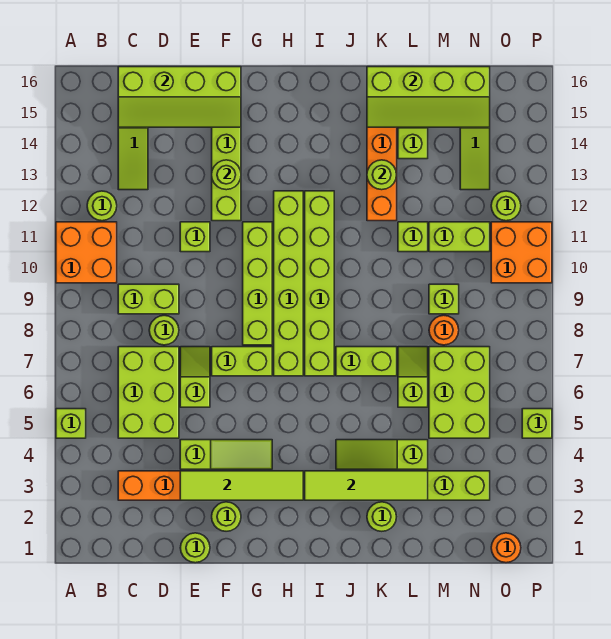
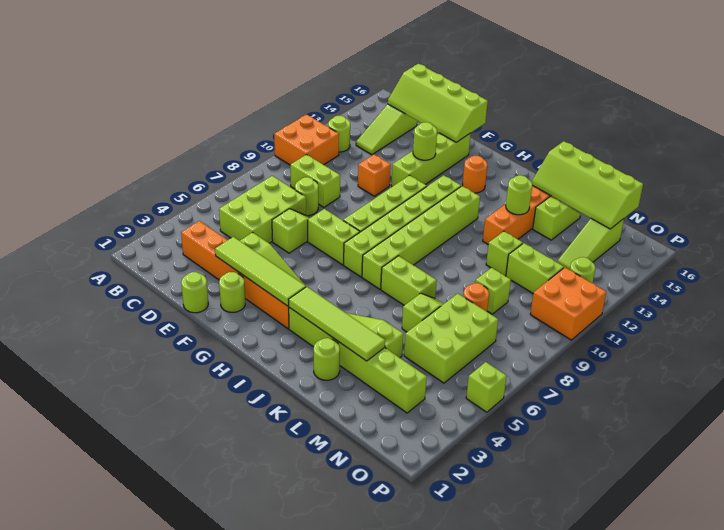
lime 1x1 brick [56,409,86,438] -> none
lime 1x1 brick [180,222,210,252] -> orange 1x1 brick [358,155,391,196]
orange 1x1 round brick [491,533,521,563] -> orange 1x1 round brick moved to [463,156,487,193]

